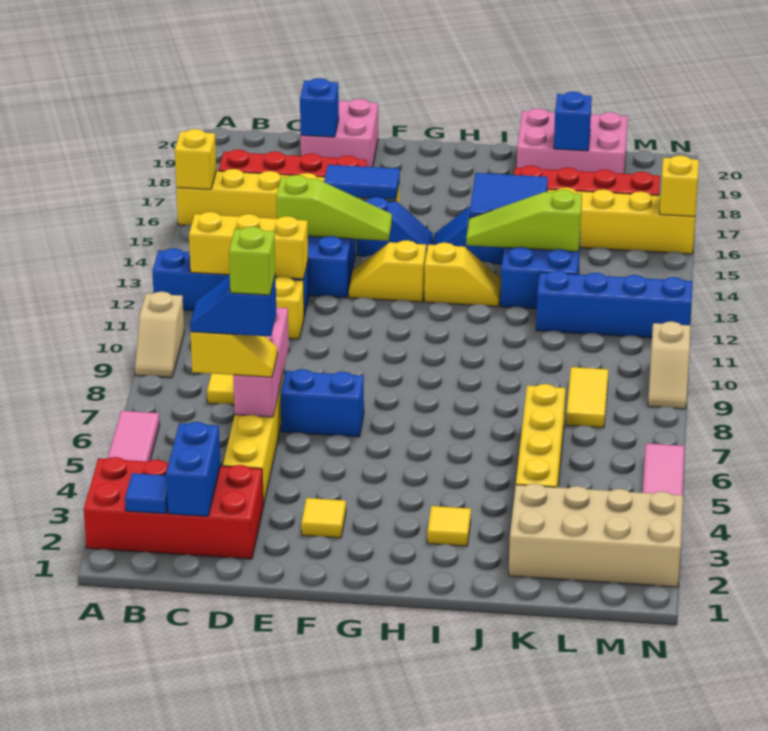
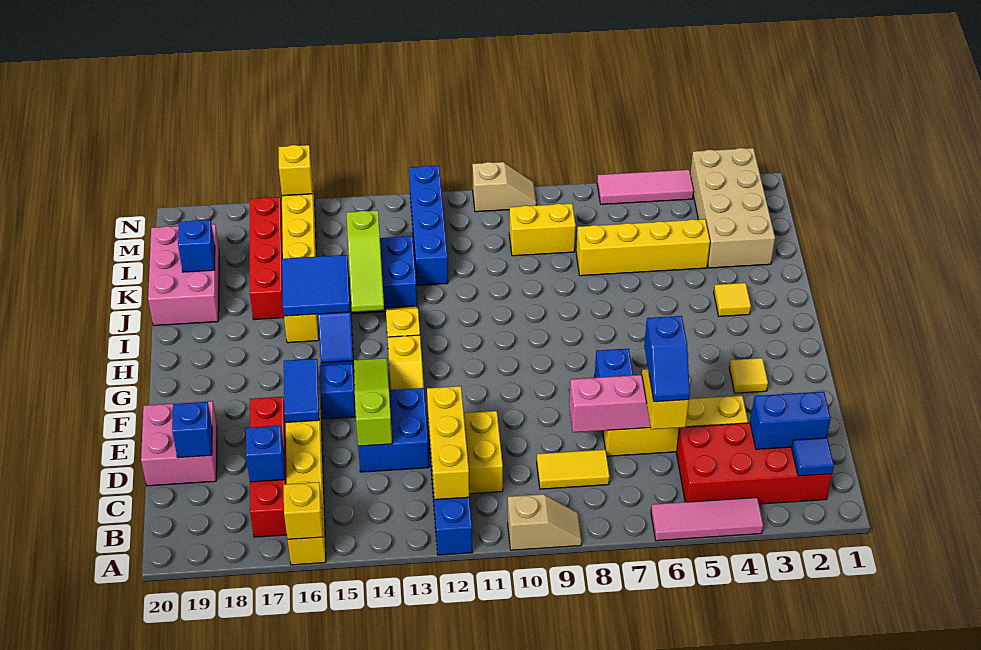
red 2x4 brick [84,457,263,559] -> red 2x4 brick turned to [676,423,832,504]
none -> blue 1x1 brick [246,426,285,482]
lime 1x1 brick [229,227,275,295] -> none
yellow 1x2 tile [566,367,608,428] -> yellow 1x2 brick [509,204,576,256]

